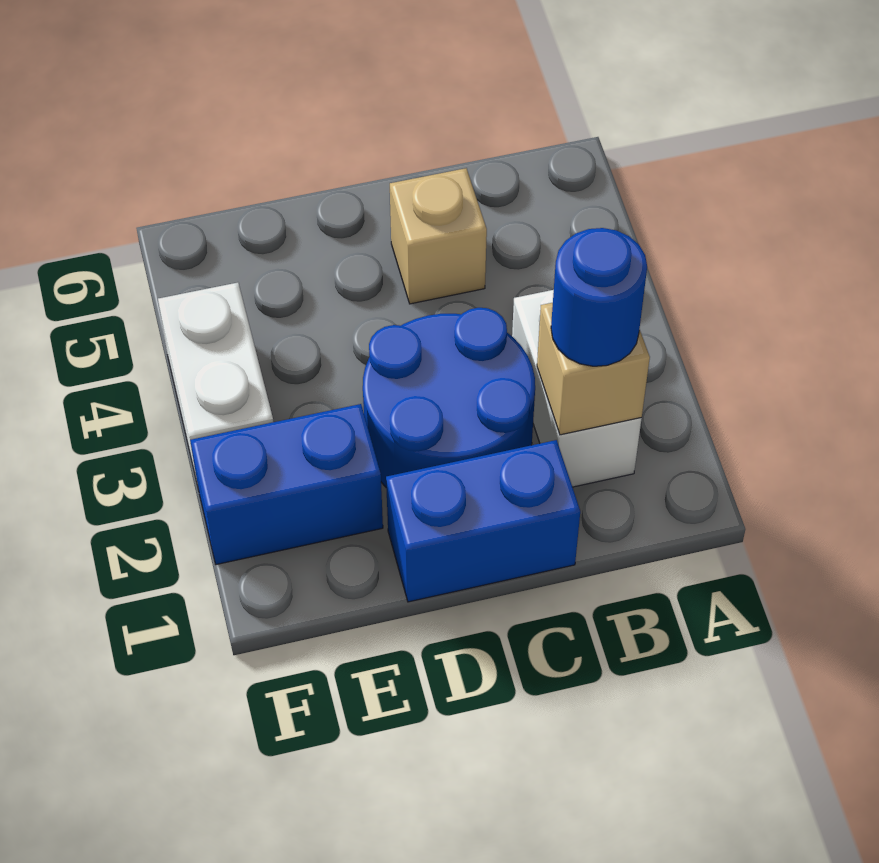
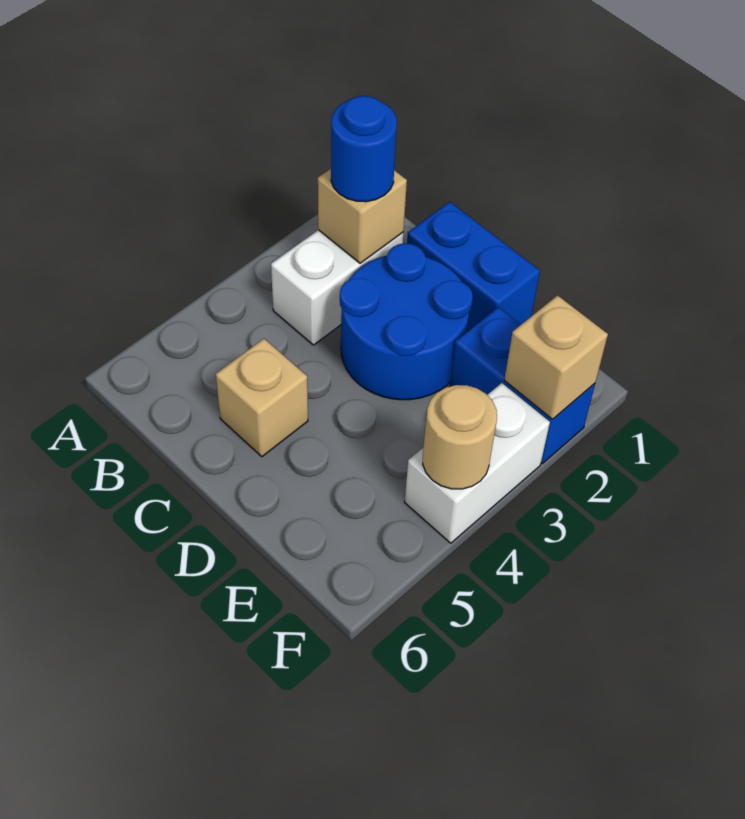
none -> tan 1x1 brick [504,295,608,419]
none -> tan 1x1 round brick [423,385,497,489]

